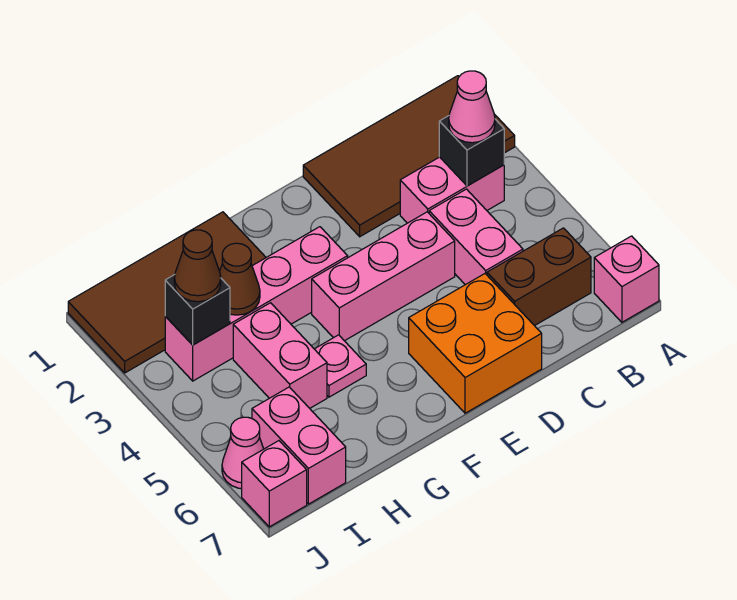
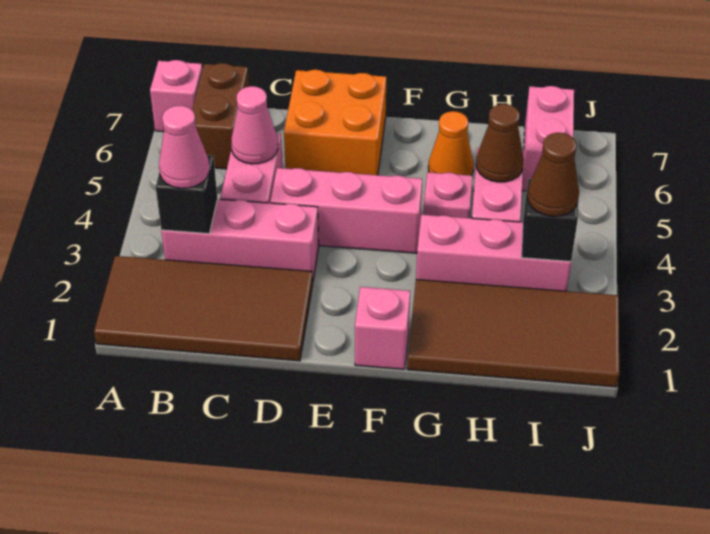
pink 1x2 brick [400,157,504,223] -> pink 1x3 brick [161,199,319,279]
brown 1x2 brick [487,228,591,326] -> brown 1x2 brick turned to [192,63,249,169]
pink 1x4 brick [165,227,348,381] -> pink 1x3 brick [416,215,571,291]
none -> orange 1x1 cone [428,111,474,176]
brown 1x1 cone [220,243,260,315] -> brown 1x1 cone moved to [476,104,524,182]
pink 1x1 cone [222,417,264,489] -> pink 1x1 cone moved to [231,86,278,164]
pink 1x1 brick [242,441,307,527] -> pink 1x1 brick moved to [355,287,410,369]

